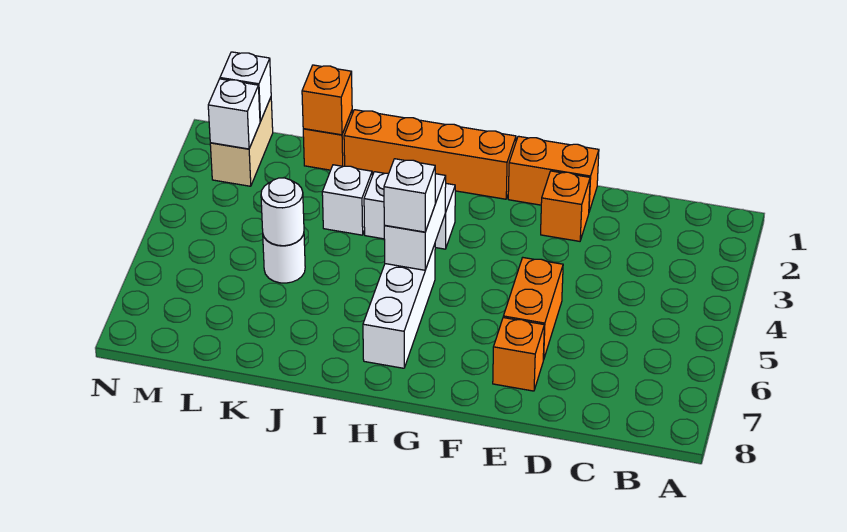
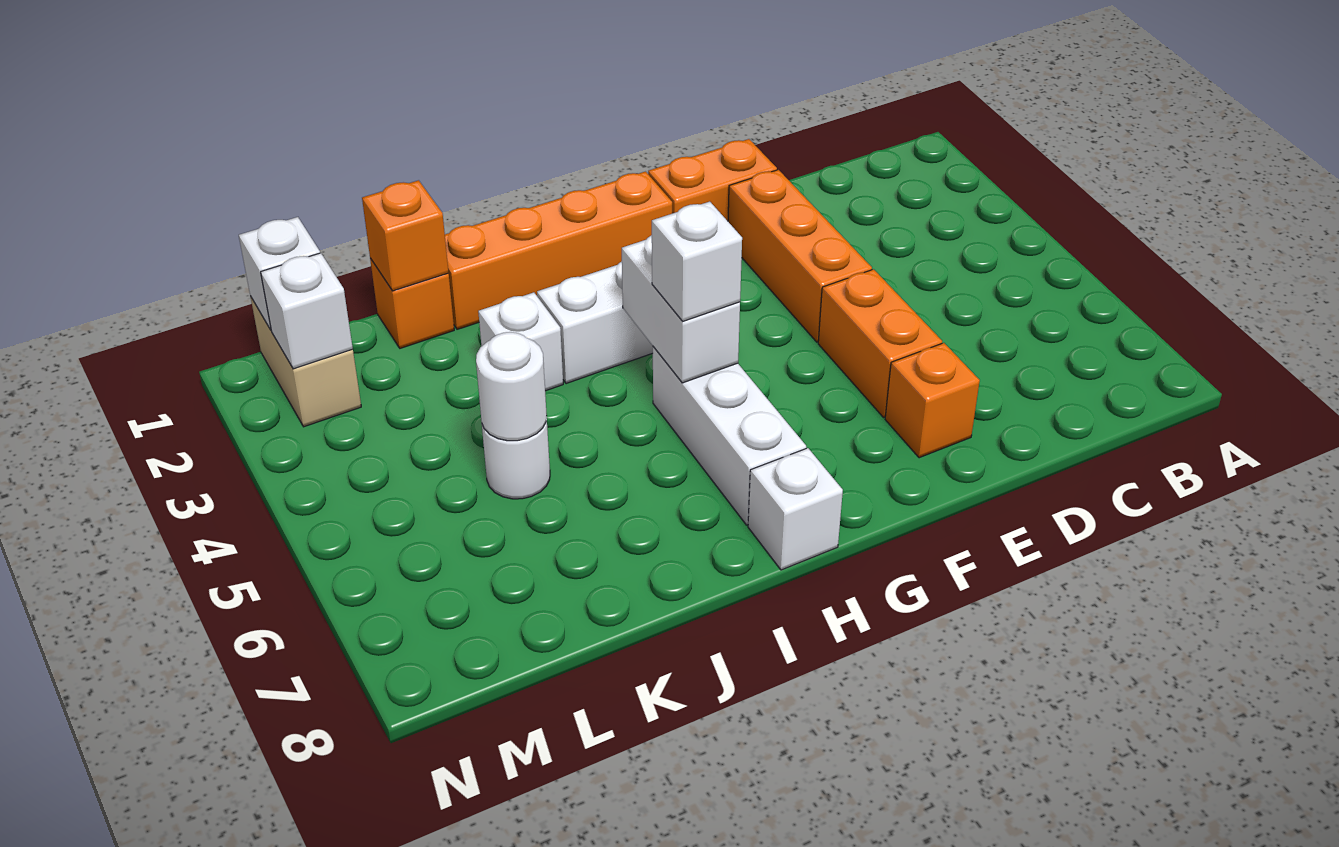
orange 1x1 brick [541,171,590,241] -> orange 1x3 brick [728,170,872,342]
none -> white 1x1 brick [748,448,843,570]

